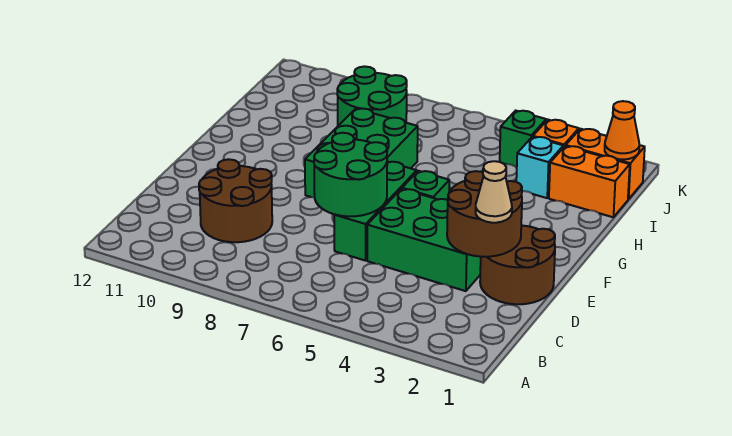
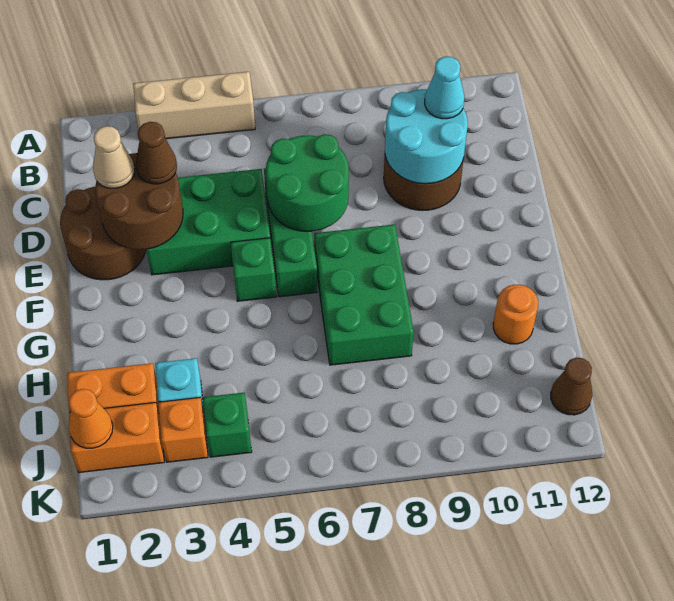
none -> tan 1x3 brick [133,72,255,139]
none -> cyan 2x2 round brick [385,89,468,184]
none -> cyan 1x1 cone [425,57,464,119]
none -> brown 1x1 cone [136,122,177,184]
none -> orange 1x1 round brick [493,285,538,344]
green 2x2 round brick [337,66,407,126] -> none
none -> brown 1x1 cone [551,357,592,415]

